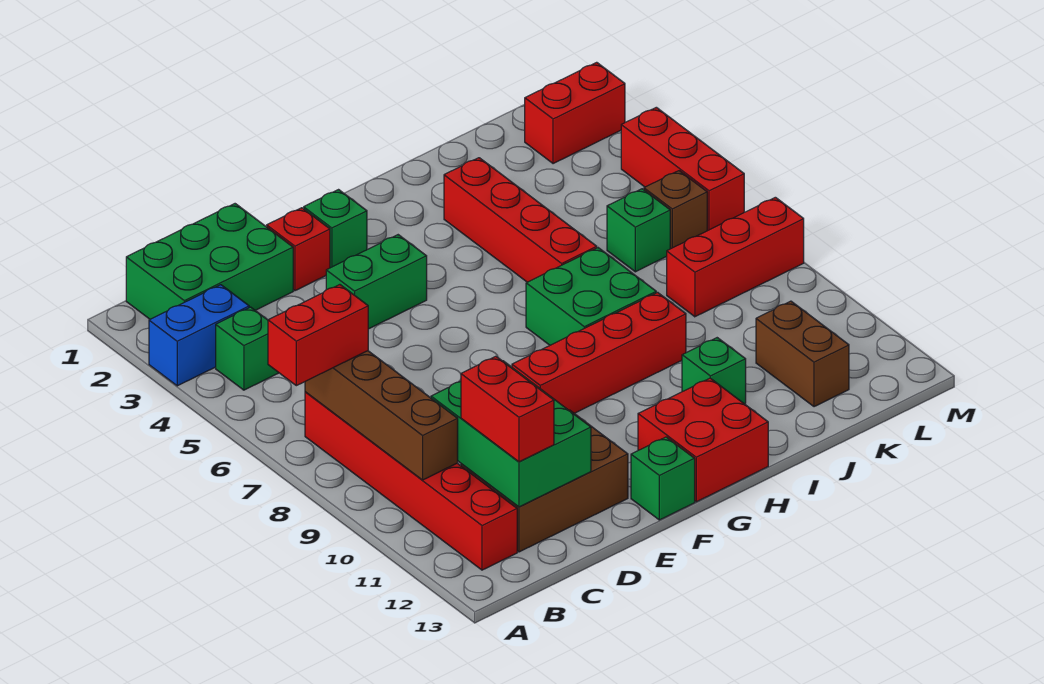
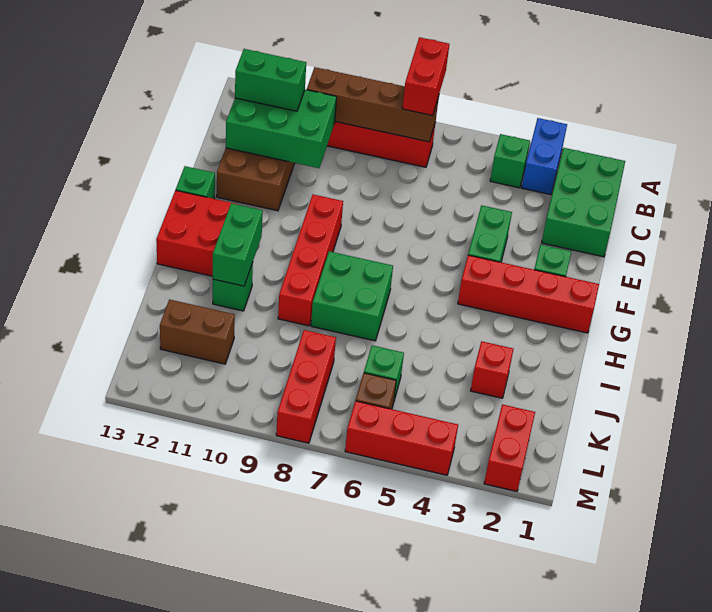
red 1x2 brick [461,356,554,462] -> green 1x2 brick [235,49,306,111]
red 1x1 brick [267,208,330,291] -> red 1x1 brick moved to [471,341,513,398]
none -> green 1x2 brick [213,203,263,286]
red 1x4 brick [444,158,597,282] -> red 1x4 brick moved to [458,255,599,333]

